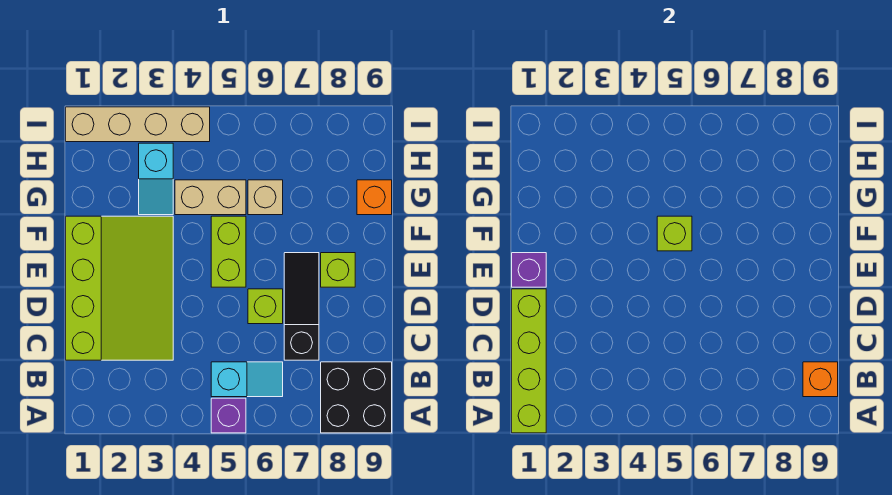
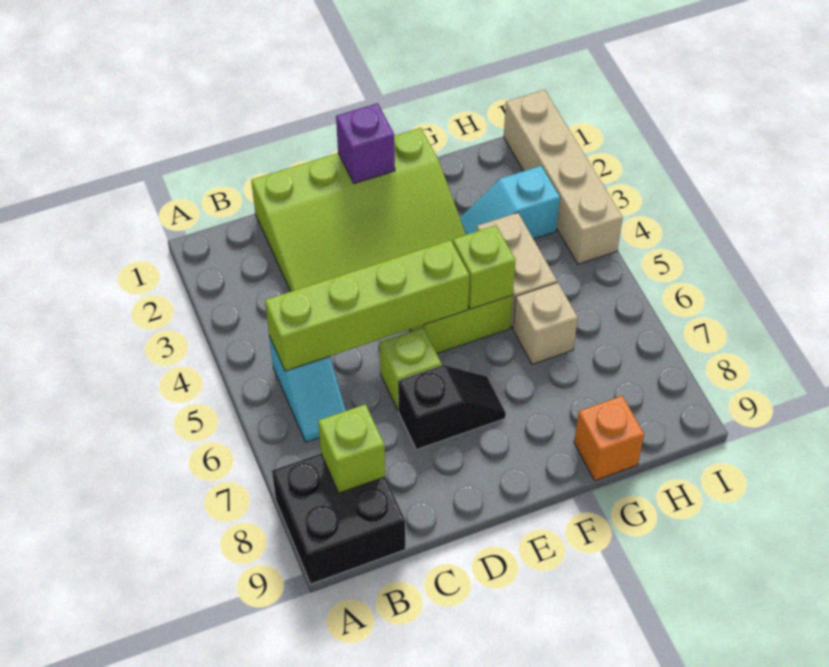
lime 1x4 brick [512,289,546,433] -> lime 1x4 brick moved to [265,240,469,371]
purple 1x1 brick [211,398,246,433] -> none
orange 1x1 brick [803,362,838,397] -> none
black 1x3 slope [284,253,319,360] -> black 1x2 slope [398,365,506,450]
lime 1x1 brick [321,253,355,287] -> lime 1x1 brick moved to [318,404,385,493]

